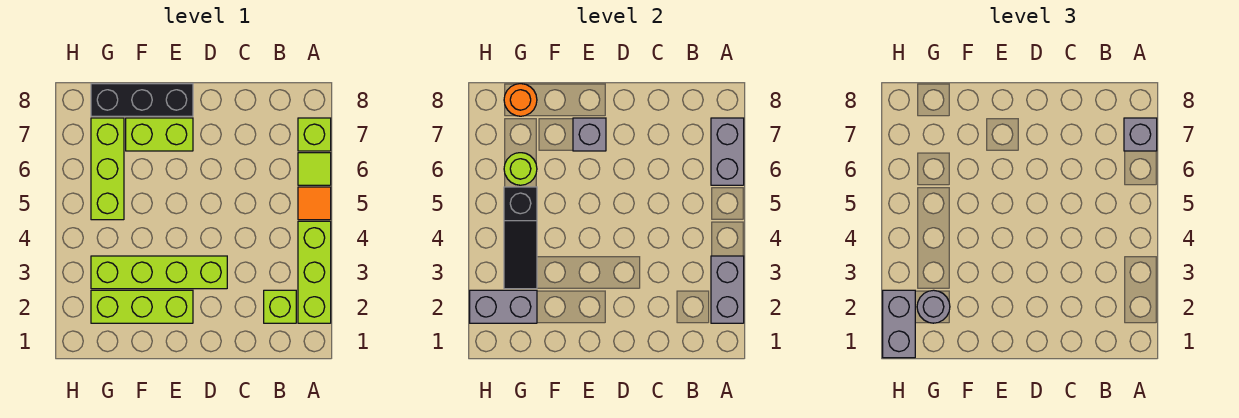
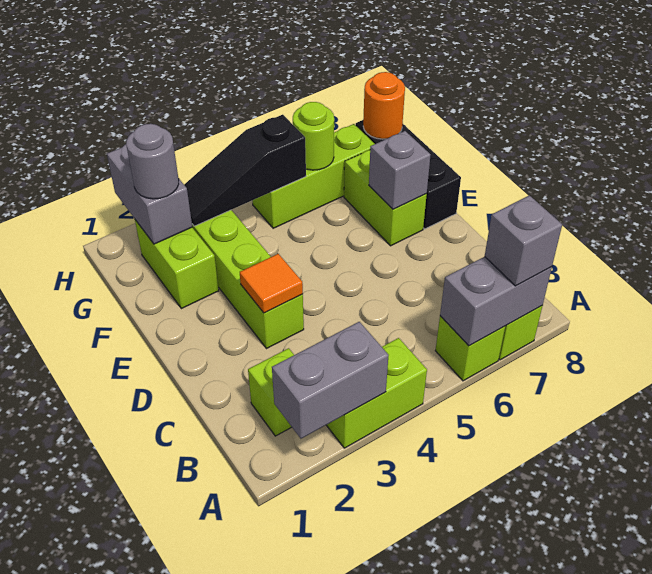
lime 1x3 brick [298,221,331,323] -> lime 1x2 brick [326,338,427,448]
orange 1x1 tile [298,187,331,220] -> orange 1x1 tile moved to [240,254,303,313]
lime 1x1 tile [298,153,331,185] -> lime 1x1 brick [435,316,505,381]
lime 1x3 brick [91,290,193,323] -> lime 1x2 brick [135,220,219,309]
grey 1x2 brick [883,290,915,358] -> none

